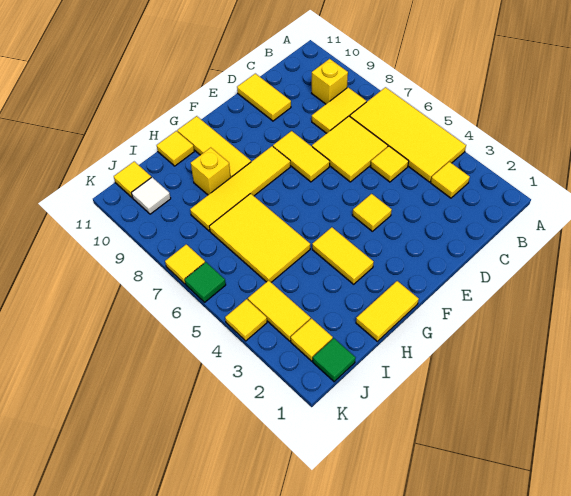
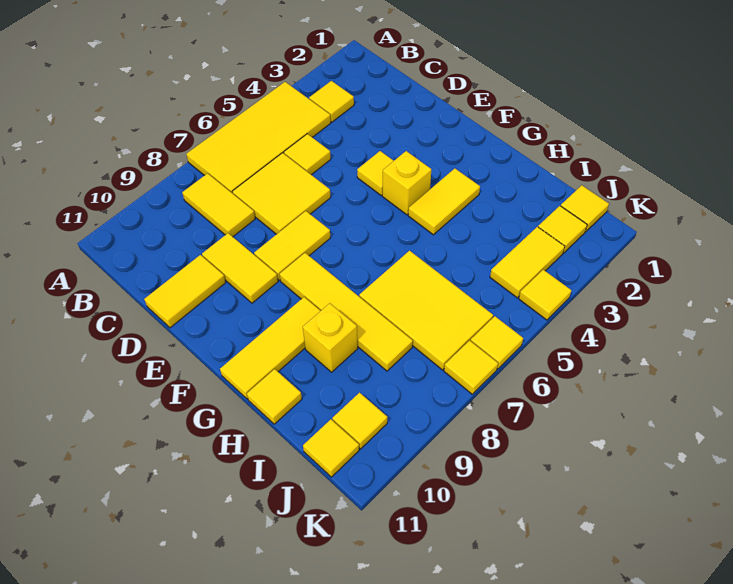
yellow 1x1 brick [312,59,348,104] -> yellow 1x1 brick moved to [382,151,431,215]
yellow 1x2 tile [356,281,419,341] -> yellow 1x2 tile moved to [202,233,278,303]
yellow 2x3 tile [209,194,310,282] -> yellow 2x3 tile turned to [359,251,493,370]
green 1x1 tile [313,338,356,382] -> yellow 1x1 tile [561,185,609,232]
white 1x1 tile [131,177,171,214] -> yellow 1x1 tile [332,393,388,449]
green 1x1 tile [185,262,226,302] -> yellow 1x1 tile [471,316,523,369]

